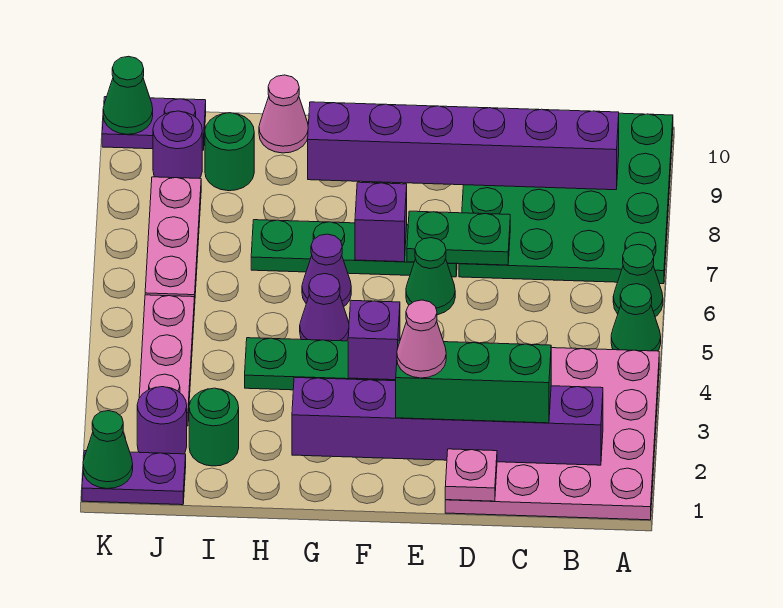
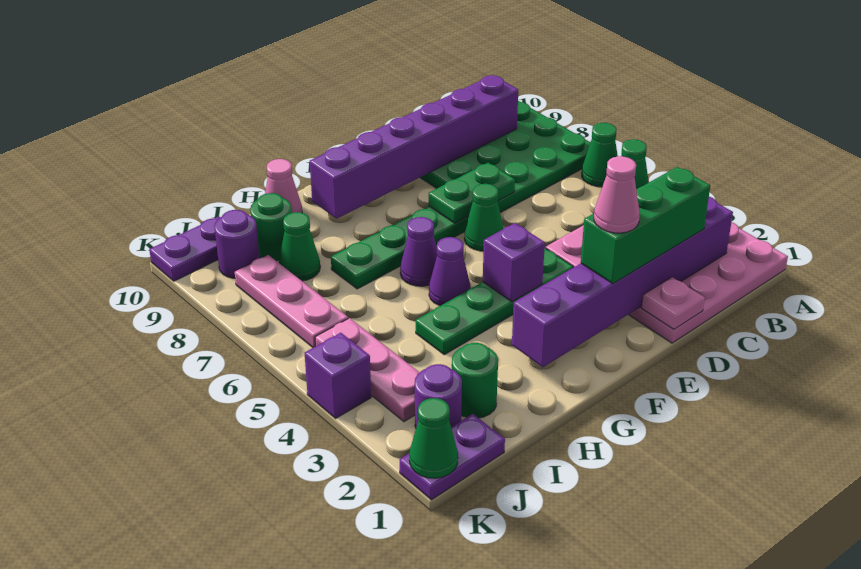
purple 1x1 brick [355,182,407,262] -> purple 1x1 brick moved to [305,333,371,418]
green 1x1 cone [103,56,153,134] -> green 1x1 cone moved to [279,212,320,281]

